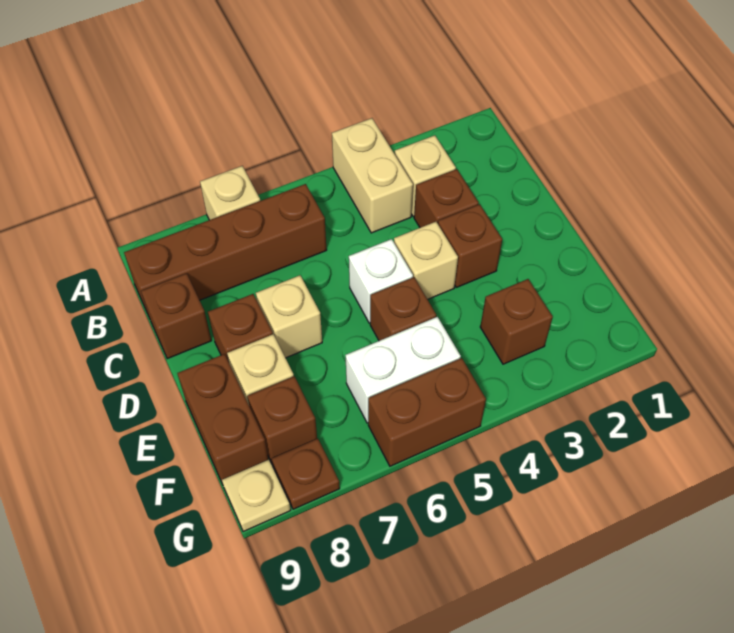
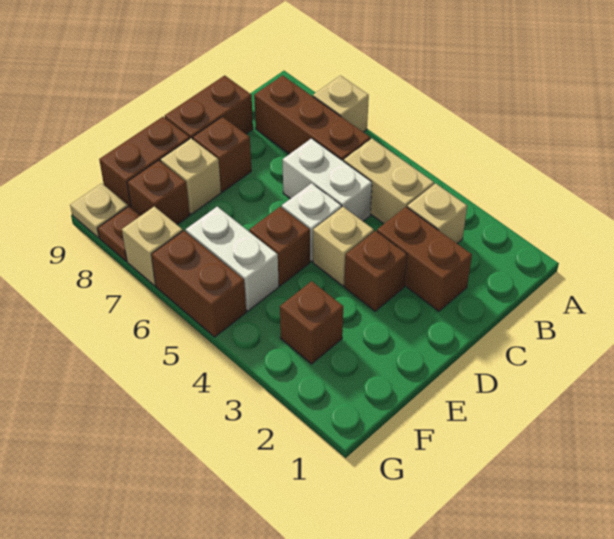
tan 1x2 brick [332,118,413,233] -> tan 1x2 brick turned to [344,139,434,224]
brown 1x4 brick [124,184,327,316] -> brown 1x3 brick [254,76,370,161]
brown 1x1 brick [414,169,479,228] -> brown 1x2 brick [377,207,472,311]
none -> white 1x2 brick [283,138,372,221]
brown 1x1 brick [141,273,212,359] -> brown 1x2 brick [165,75,253,139]
tan 1x1 brick [256,275,322,358] -> tan 1x1 brick moved to [122,206,183,286]

